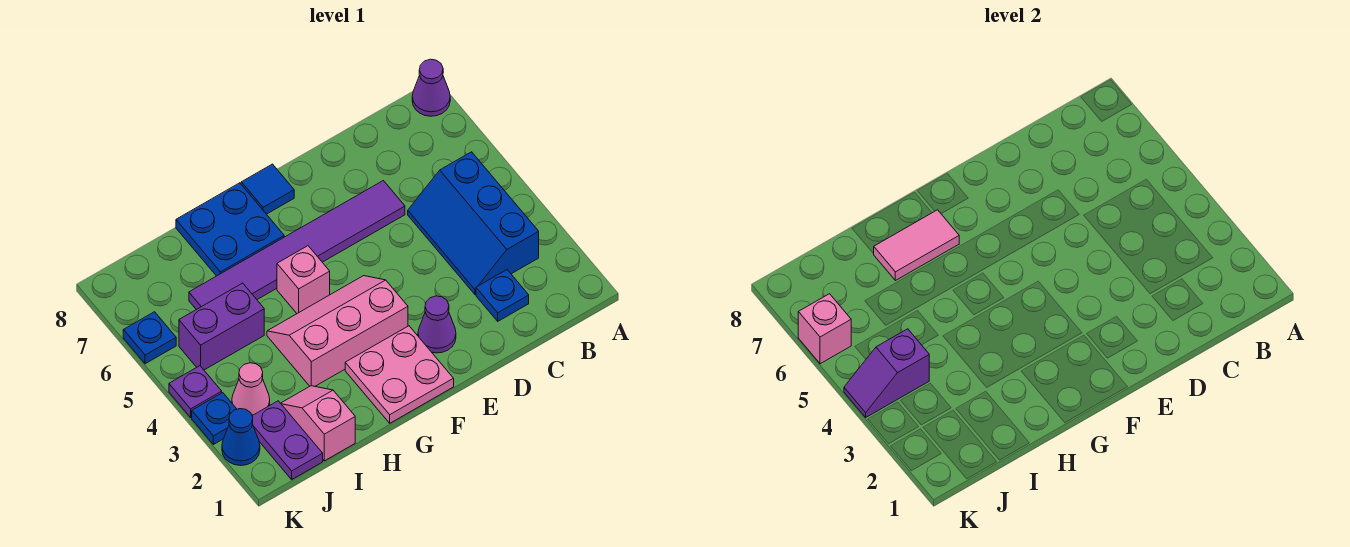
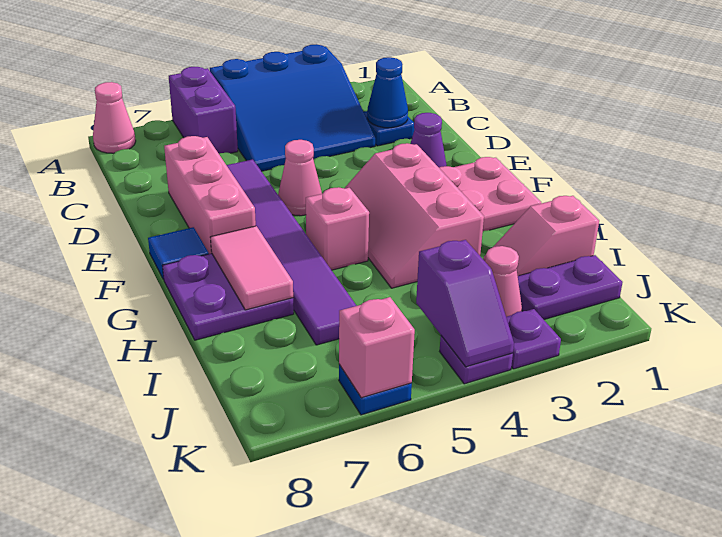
purple 1x1 cone [412,59,450,116] -> pink 1x1 cone [93,82,136,153]
blue 2x3 slope [408,152,539,294] -> blue 3x3 slope [210,44,375,171]
none -> pink 1x3 brick [164,136,256,254]
none -> pink 1x1 cone [278,140,322,216]
blue 2x2 plate [176,183,284,276] -> purple 2x2 plate [162,253,294,340]
purple 1x2 brick [179,283,264,370] -> purple 1x2 brick moved to [169,67,238,154]
blue 1x1 cone [222,409,260,466] -> blue 1x1 cone moved to [367,57,408,128]
blue 1x1 plate [192,393,237,444] -> purple 1x1 plate [506,309,561,369]

